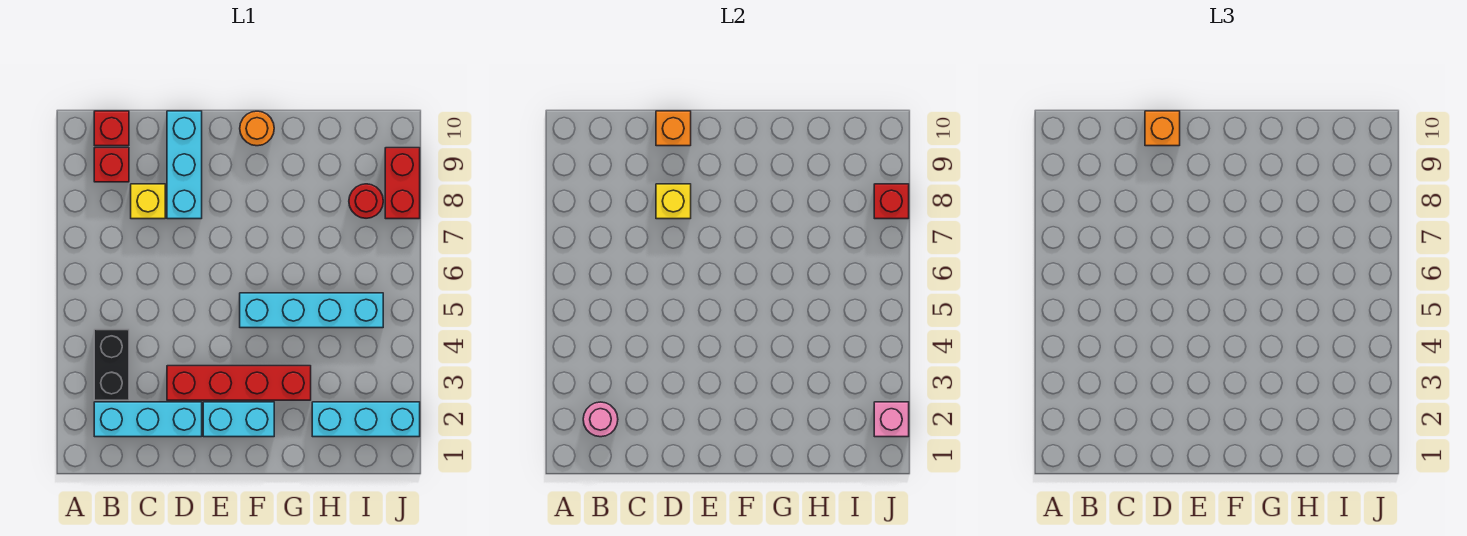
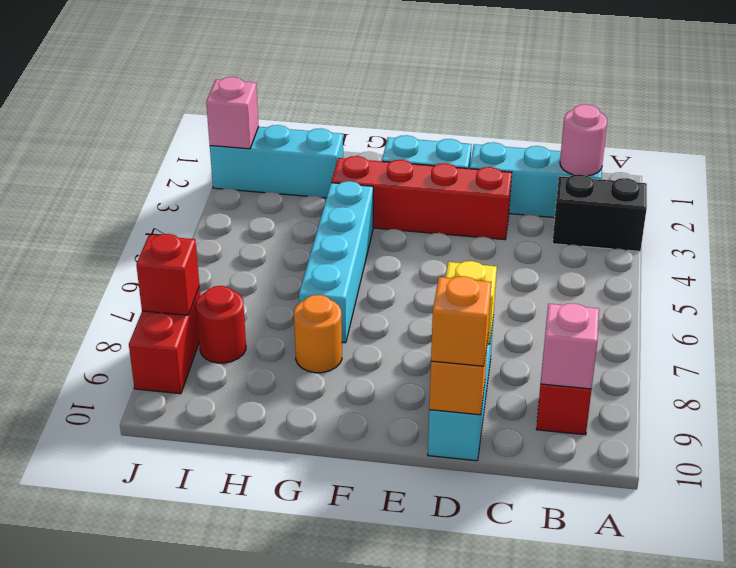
black 1x2 brick [94,329,129,400] -> black 1x2 brick turned to [553,174,647,251]
none -> pink 1x1 brick [541,303,599,389]
red 1x1 brick [94,111,129,146] -> none
yellow 1x1 brick [131,184,165,219] -> none
cyan 1x4 brick [240,293,383,328] -> cyan 1x4 brick turned to [299,181,373,343]
orange 1x1 round brick [240,111,274,146] -> orange 1x1 round brick moved to [294,295,342,373]

